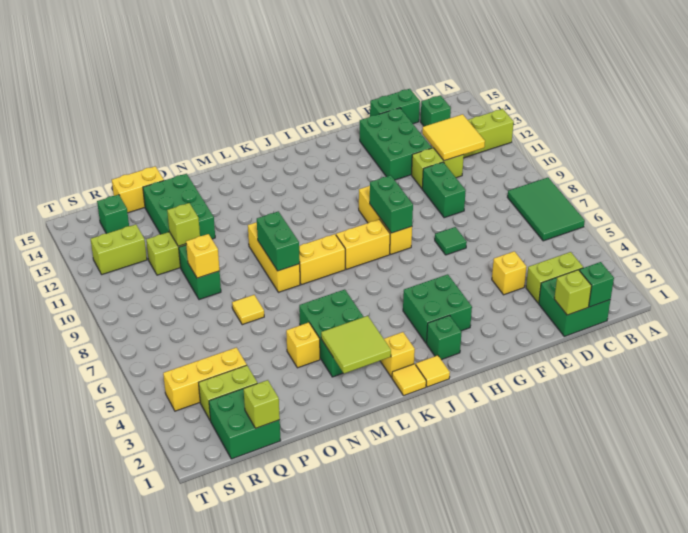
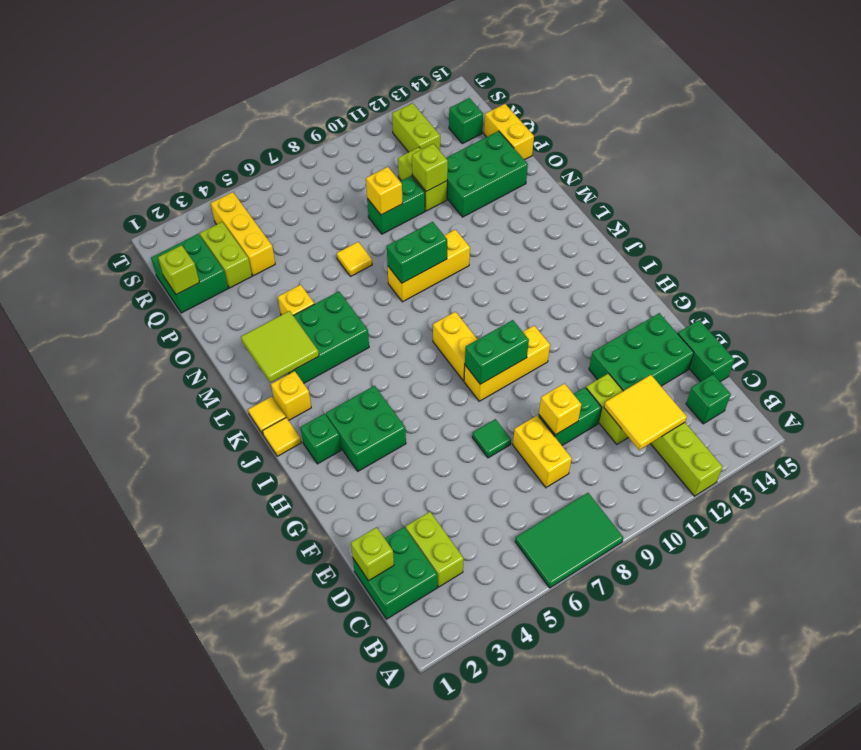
green 1x1 brick [579,262,614,307] -> none
yellow 1x1 brick [492,251,526,295] -> yellow 1x1 brick moved to [539,383,581,435]
yellow 1x2 brick [299,234,345,285] -> yellow 1x2 brick moved to [513,415,572,487]

